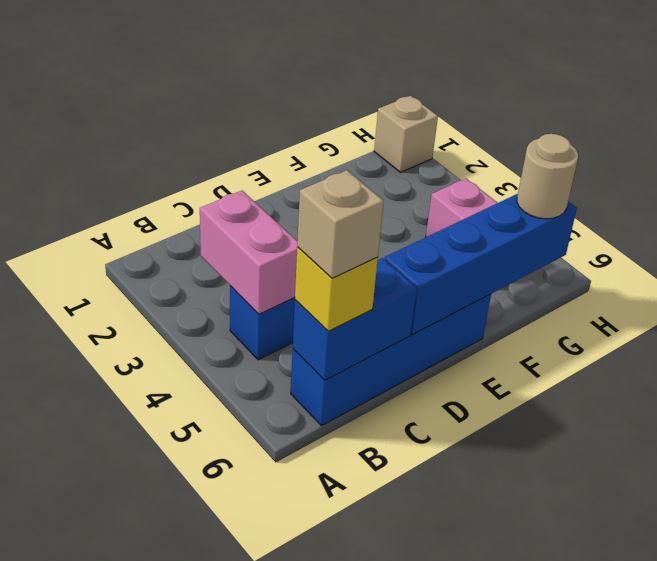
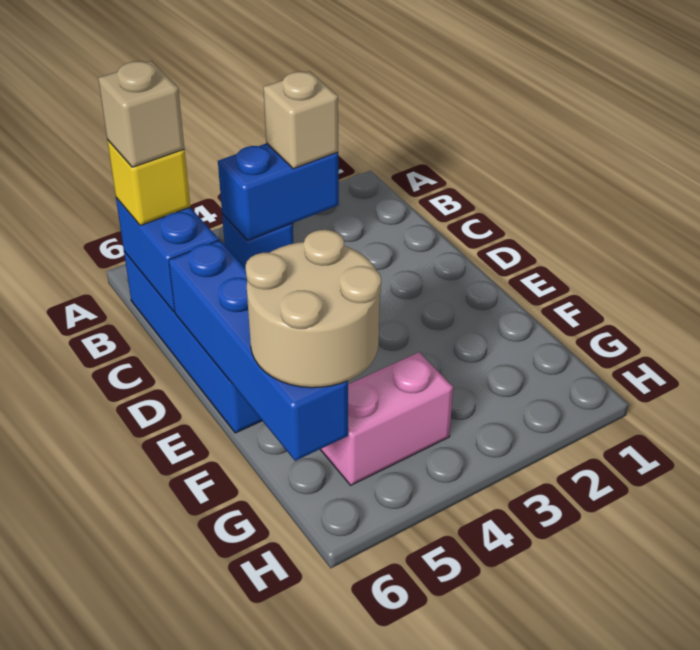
pink 1x2 brick [200,191,297,314] -> blue 1x2 brick [218,143,339,241]
tan 1x1 round brick [517,134,578,219] -> tan 2x2 round brick [246,230,381,388]
tan 1x1 brick [374,96,438,172] -> tan 1x1 brick moved to [263,71,338,169]

